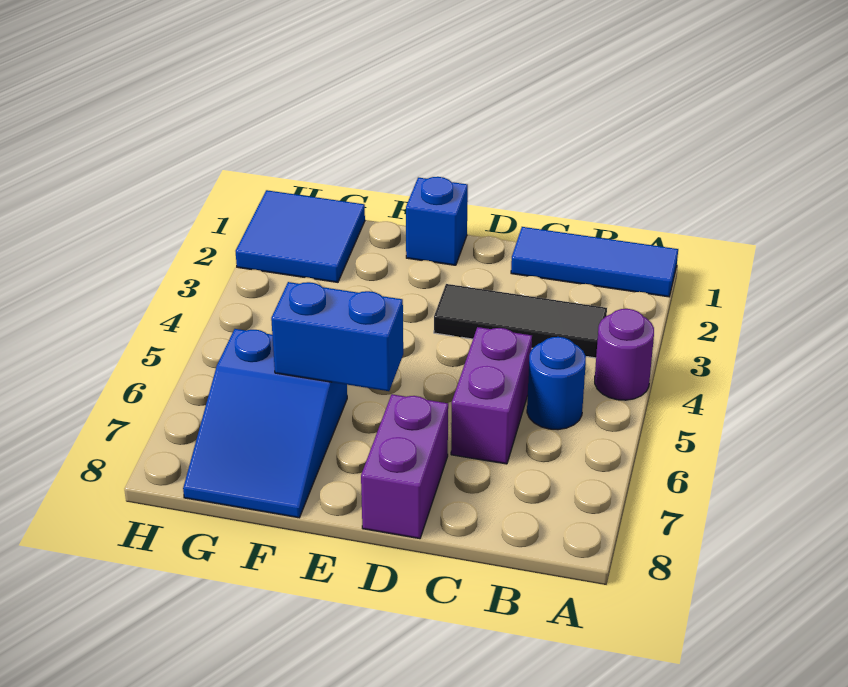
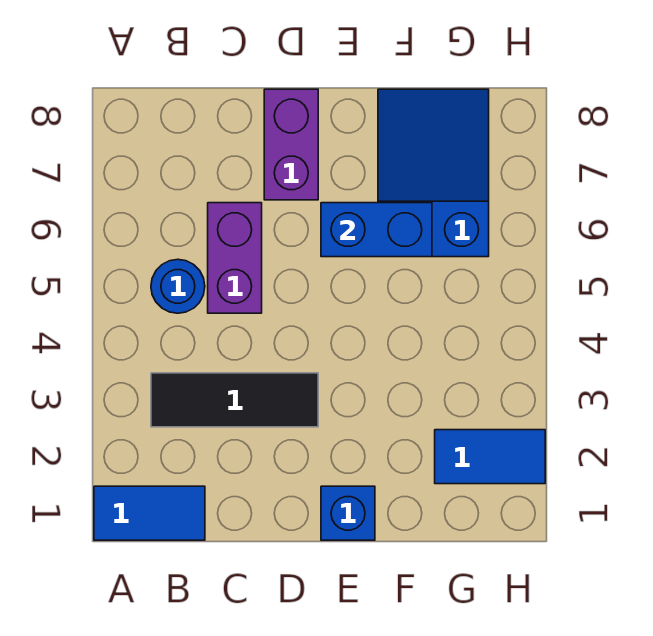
blue 1x3 tile [511,227,678,297] -> blue 1x2 tile [94,486,205,540]
purple 1x1 round brick [595,309,654,400] -> none
blue 2x2 tile [236,190,365,282] -> blue 1x2 tile [435,430,545,484]

